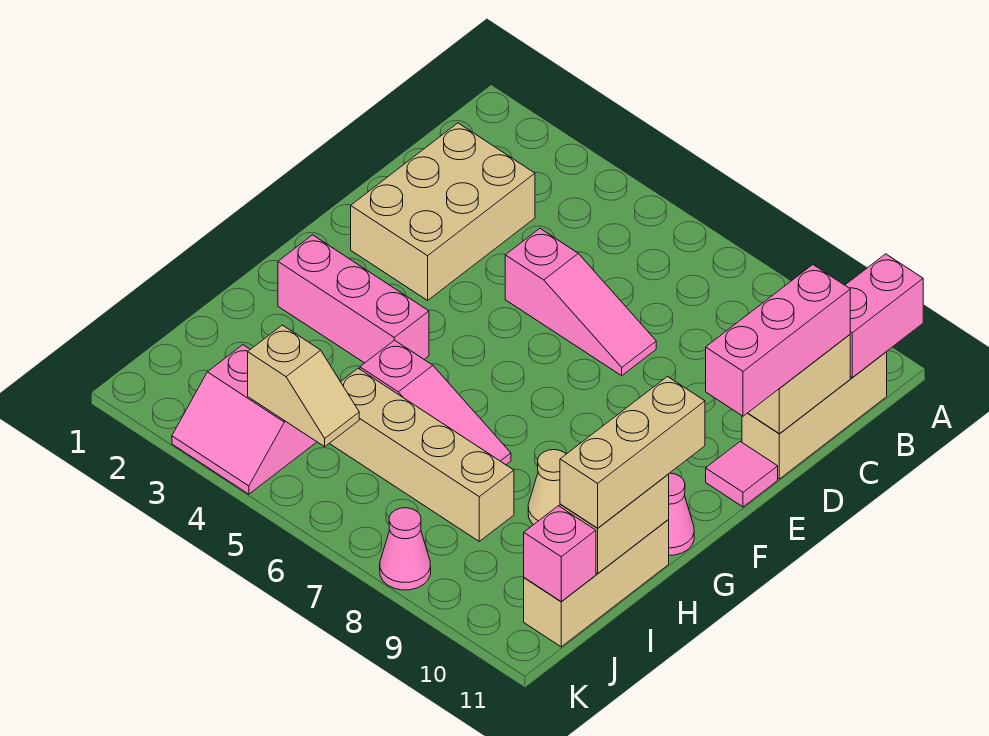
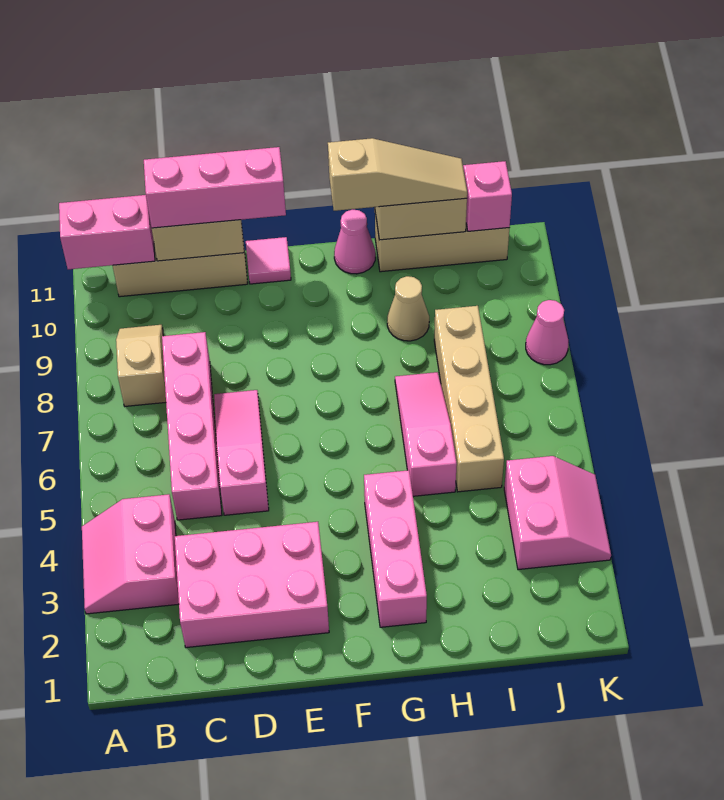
none -> pink 2x2 slope [82,494,179,614]
tan 2x3 brick [351,123,535,300] -> pink 2x3 brick [175,522,329,648]
none -> pink 1x4 brick [162,332,222,520]
tan 1x3 brick [560,377,705,528] -> tan 1x3 slope [328,138,467,211]
tan 1x2 slope [248,325,359,447] -> tan 1x2 slope moved to [116,325,166,406]

